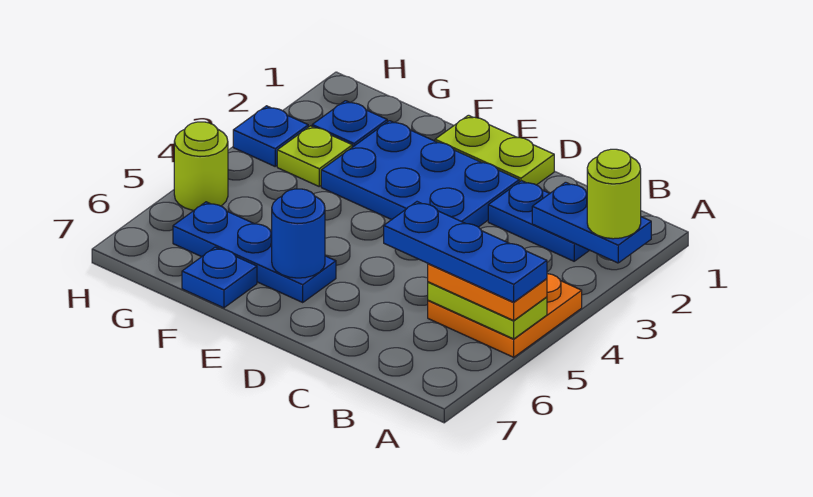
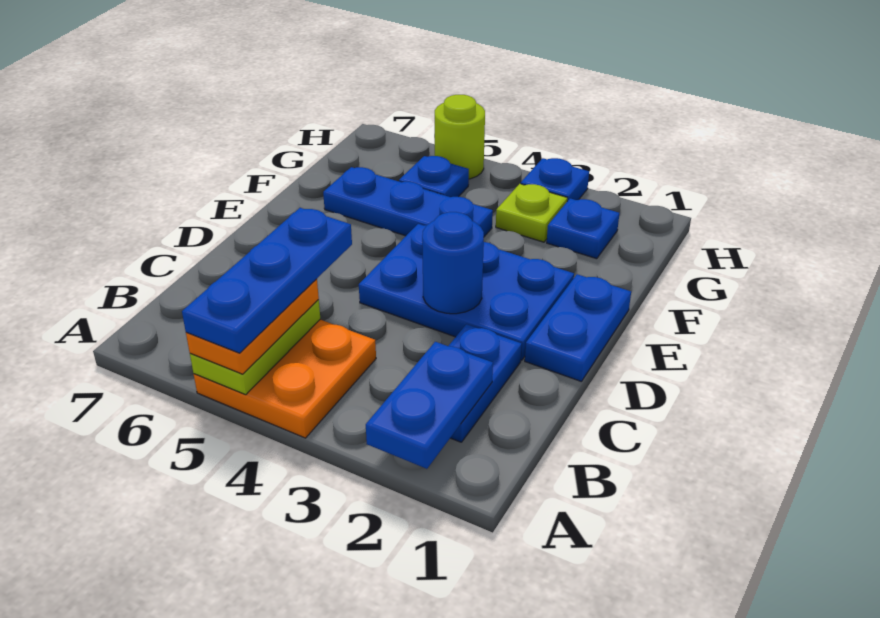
lime 1x1 round brick [587,149,641,239] -> none
lime 1x2 plate [435,115,554,185] -> blue 1x2 plate [525,274,631,382]
blue 2x3 plate [321,121,519,227] -> blue 2x3 plate turned to [359,224,574,360]
blue 1x3 plate [173,202,336,302] -> blue 1x3 plate turned to [323,167,493,237]
blue 1x1 round brick [272,189,325,278] -> blue 1x1 round brick moved to [422,212,484,314]
blue 1x1 plate [182,247,257,308] -> blue 1x1 plate moved to [399,156,469,197]

